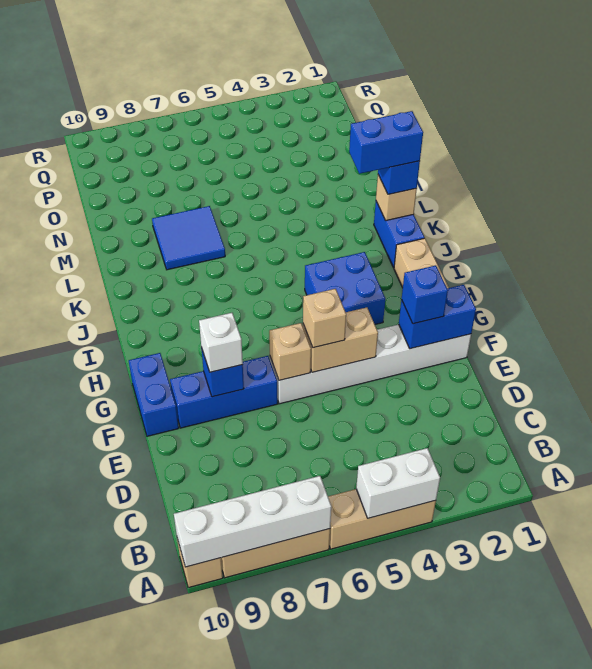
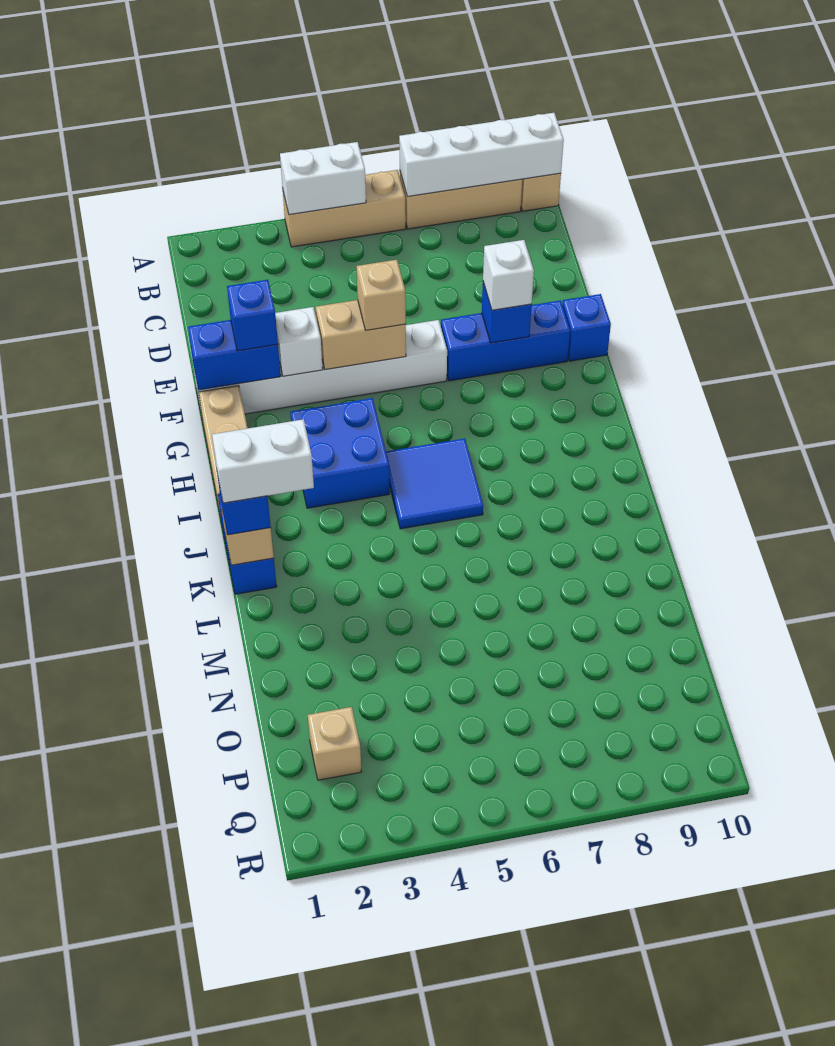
none -> white 1x1 brick [275,307,323,376]
tan 1x1 brick [269,323,311,380] -> tan 1x1 brick moved to [308,707,362,780]
blue 1x2 brick [129,353,179,436] -> blue 1x1 brick [562,294,611,361]
blue 1x2 brick [349,111,423,174] -> white 1x2 brick [212,419,314,503]
blue 2x2 tile [152,206,225,270] -> blue 2x2 tile moved to [386,438,483,529]

